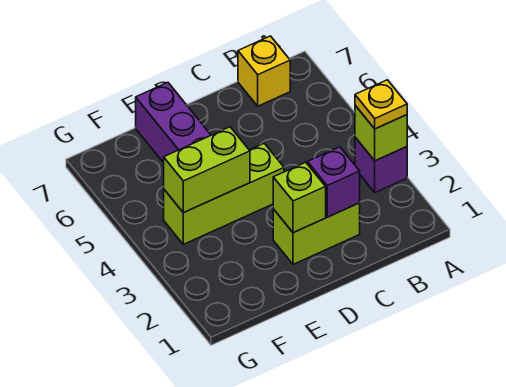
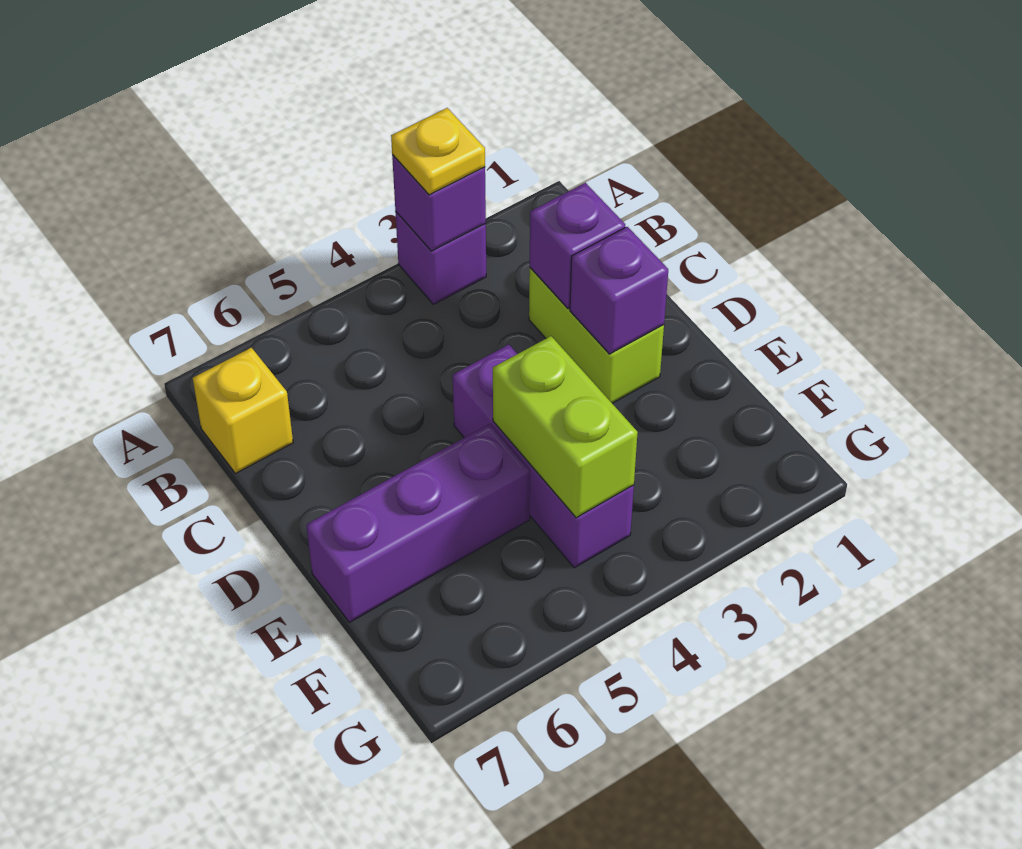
lime 1x1 brick [355,105,407,161] -> purple 1x1 brick [392,155,486,251]
lime 1x1 brick [273,162,326,233] -> purple 1x1 brick [570,227,668,354]
lime 1x3 brick [164,143,284,244] -> purple 1x3 brick [453,345,634,568]

